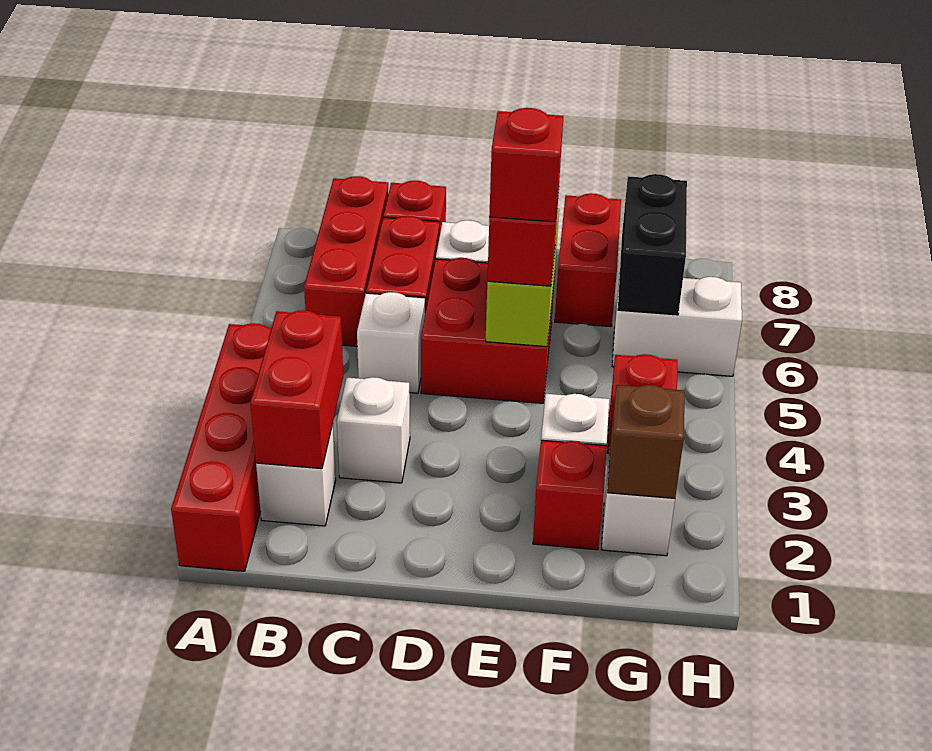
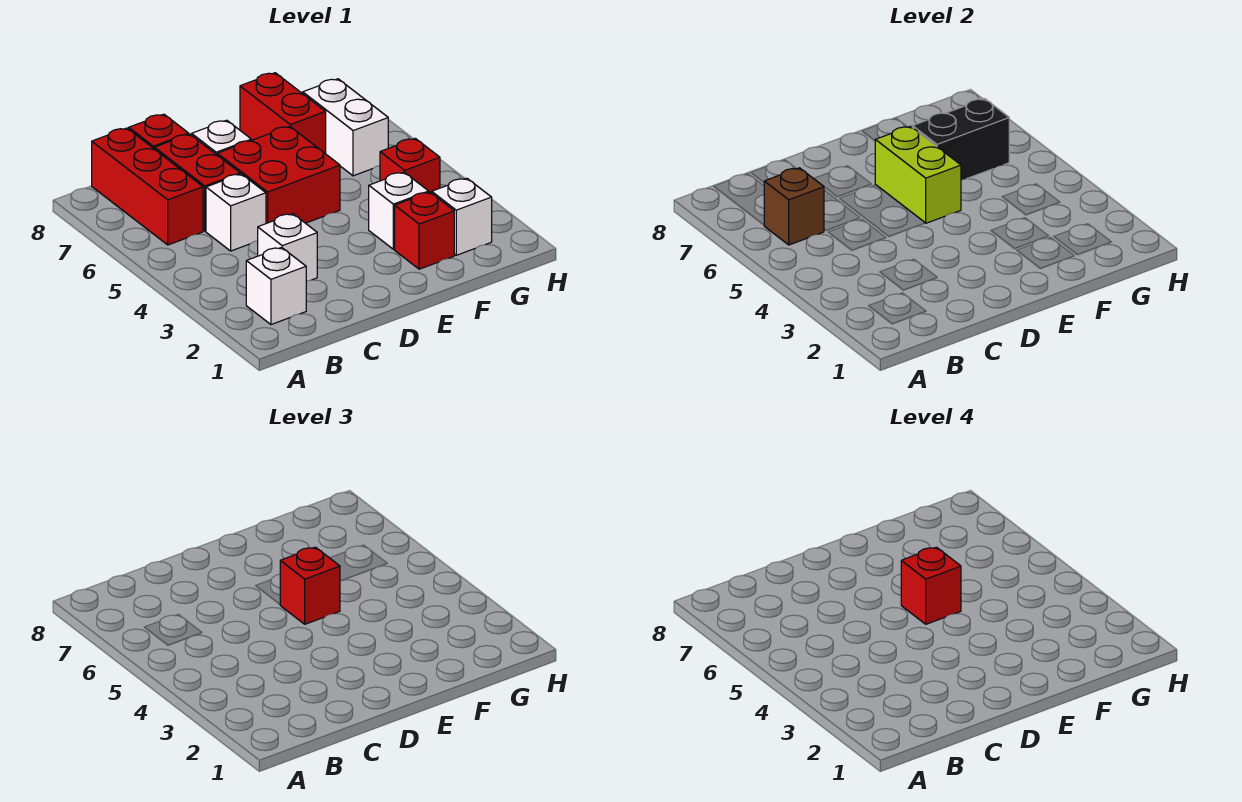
red 1x4 brick [171,323,272,571] -> none
red 1x2 brick [250,310,343,469] -> none
brown 1x1 brick [607,385,684,498] -> brown 1x1 brick moved to [764,168,824,245]
white 1x2 brick [612,277,742,376] -> white 1x2 brick turned to [303,79,388,176]
black 1x2 brick [618,174,687,315] -> black 1x2 brick turned to [912,99,1009,180]

